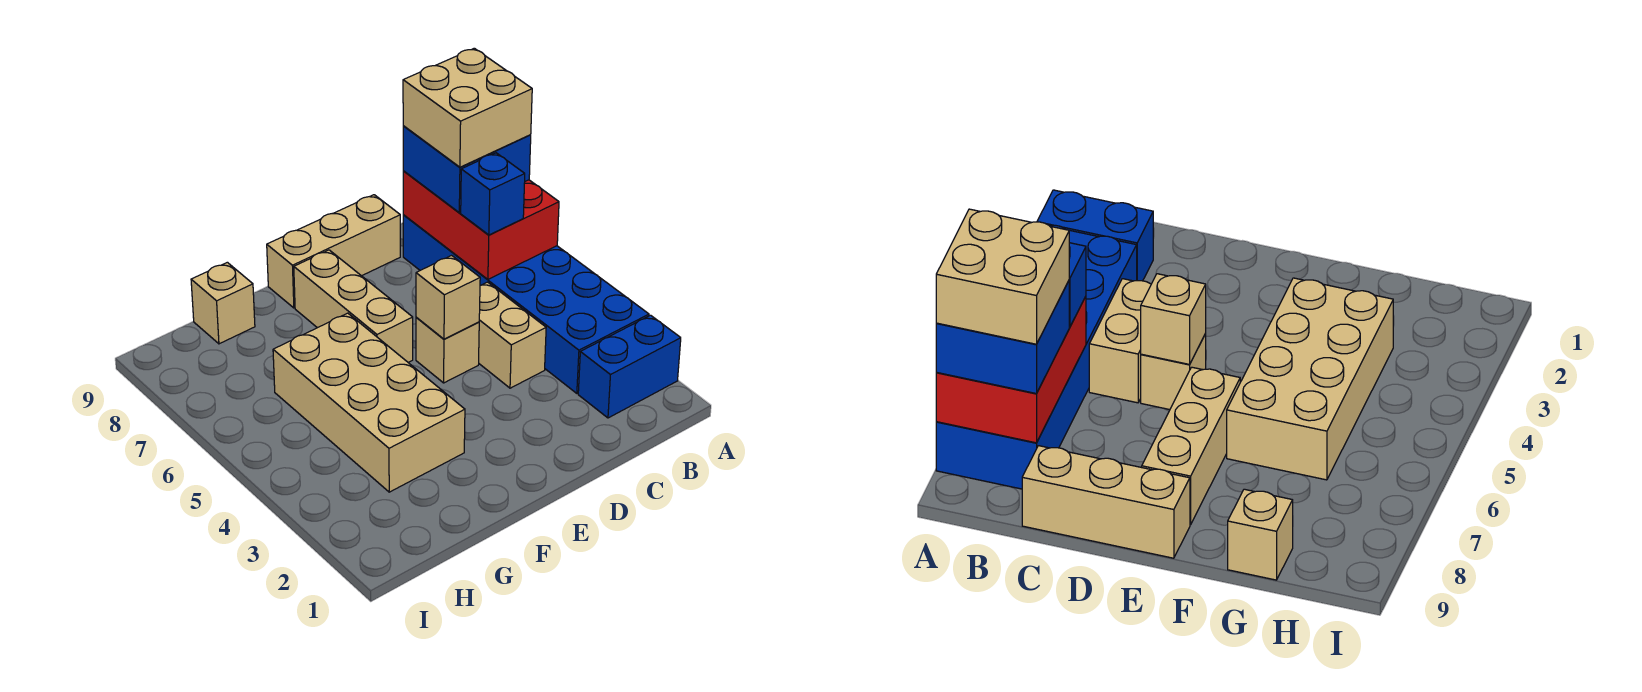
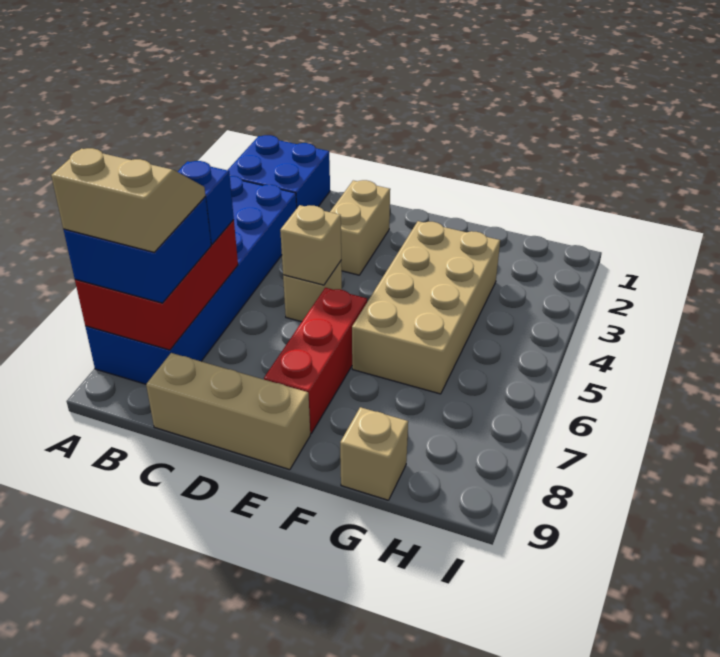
blue 1x2 brick [578,315,681,418] -> blue 2x2 brick [228,135,330,207]
tan 2x2 brick [403,48,532,167] -> tan 2x2 slope [51,148,205,252]
tan 1x2 brick [479,282,546,388] -> tan 1x2 brick moved to [330,180,390,275]
tan 1x3 brick [294,250,413,362] -> red 1x3 brick [264,288,367,434]

